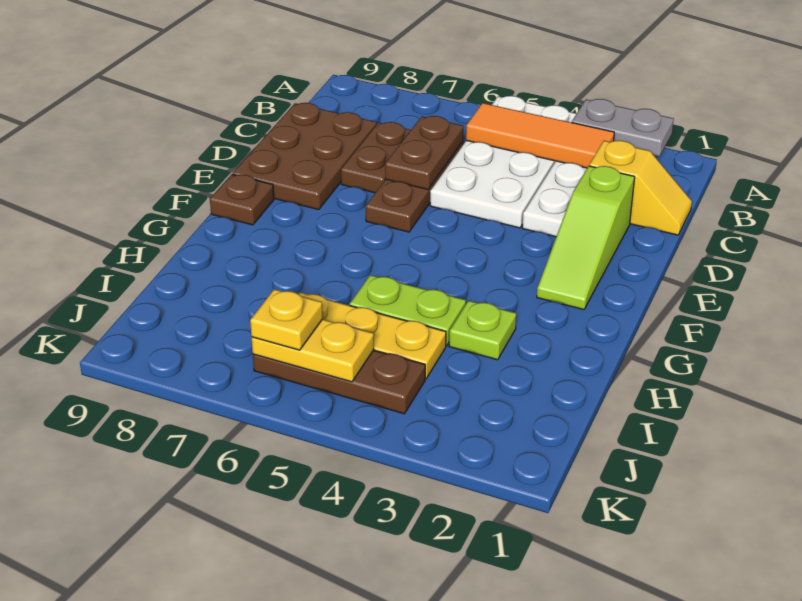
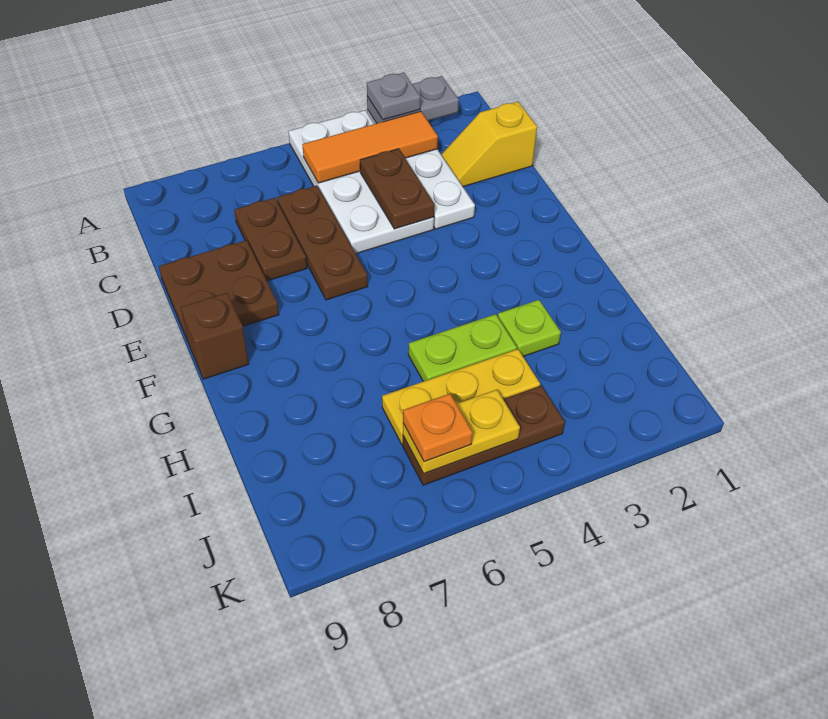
none -> grey 1x1 plate [367,73,420,120]
yellow 1x2 slope [589,140,692,235] -> yellow 1x2 slope turned to [441,102,537,187]
brown 1x2 plate [385,116,463,189] -> brown 1x2 plate moved to [360,149,435,229]
brown 2x3 plate [233,103,377,210] -> brown 2x2 plate [159,240,279,341]
lime 1x3 slope [537,166,635,310] -> none
brown 1x1 plate [210,174,274,225] -> brown 1x1 brick [181,293,249,379]
yellow 1x1 plate [250,289,323,350] -> orange 1x1 plate [403,394,473,462]

